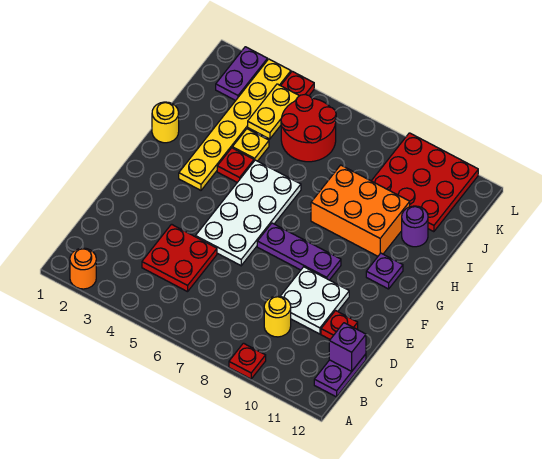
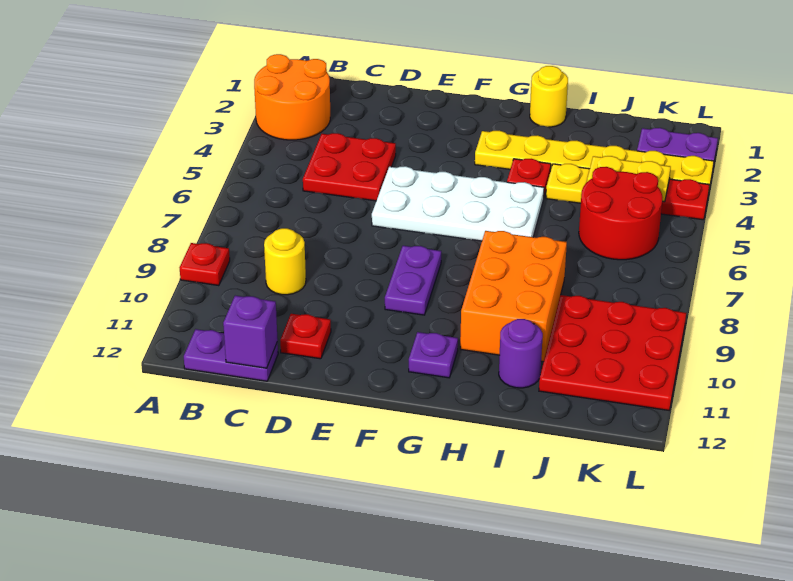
orange 1x1 round brick [70,248,96,289] -> orange 2x2 round brick [254,54,330,140]
white 2x2 plate [281,267,349,334] -> none
purple 1x3 plate [257,223,341,280] -> purple 1x2 plate [385,246,441,315]

